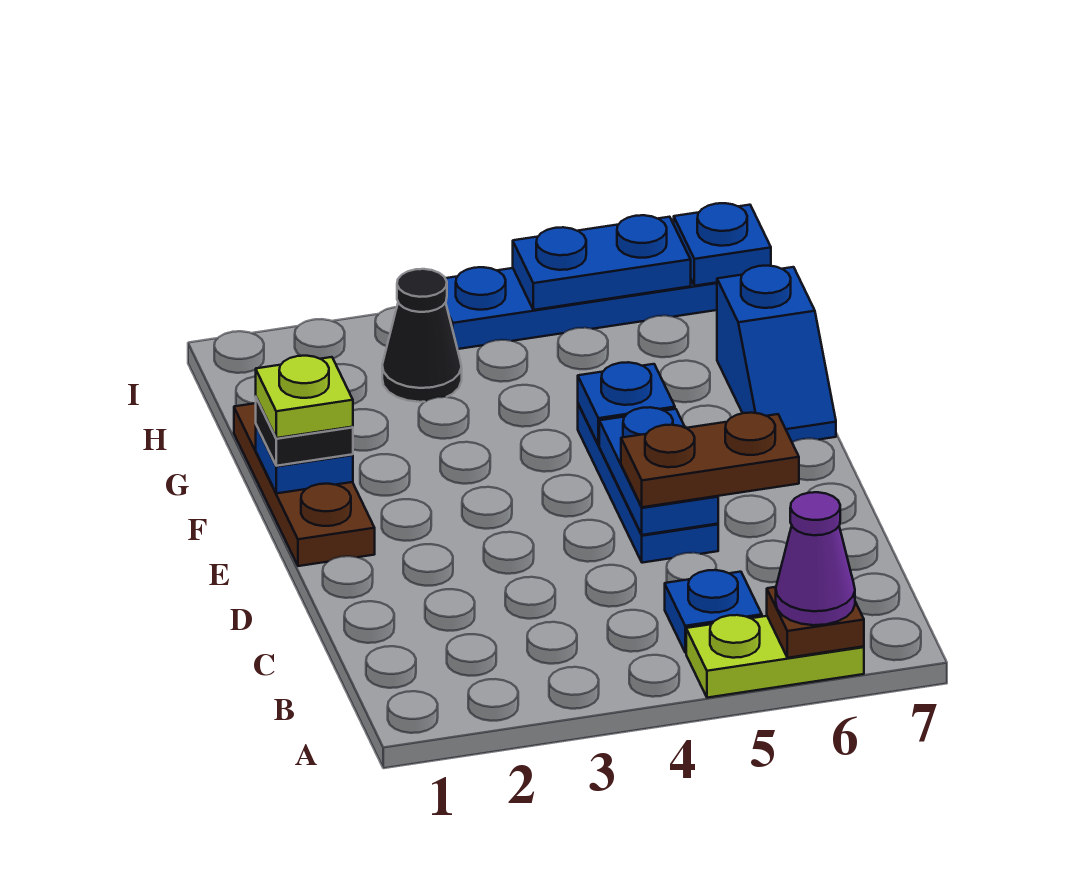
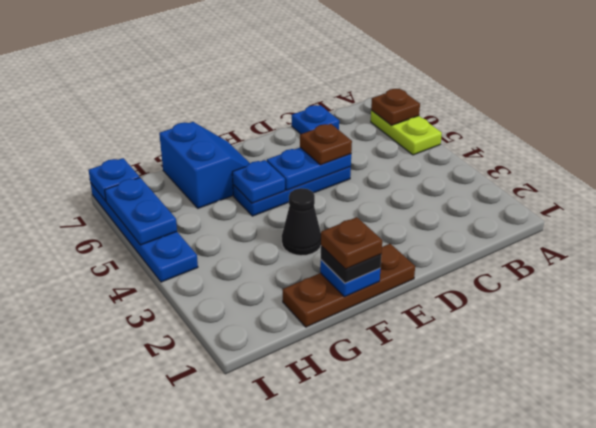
purple 1x1 cone [776,492,855,625] -> none
blue 1x1 plate [665,570,762,653] -> blue 1x1 plate moved to [292,105,339,134]
brown 1x2 plate [621,413,799,507] -> brown 1x1 plate [300,124,352,165]
lime 1x1 plate [256,356,353,438] -> brown 1x1 plate [321,217,382,269]
blue 1x2 slope [717,266,836,442] -> blue 2x2 slope [159,122,250,208]
black 1x1 cone [382,269,462,402] -> black 1x1 cone moved to [282,188,321,256]

